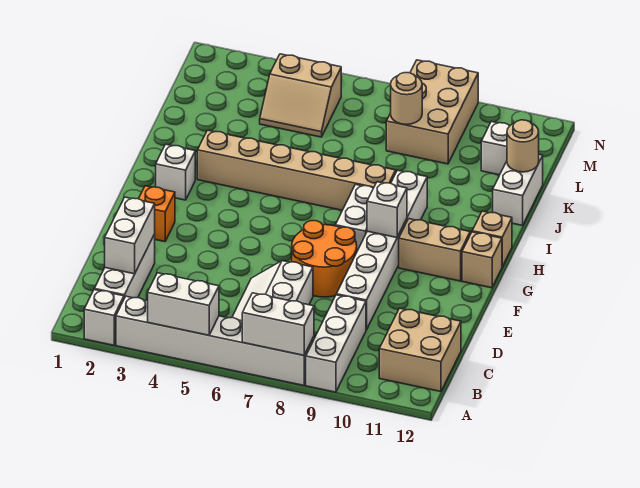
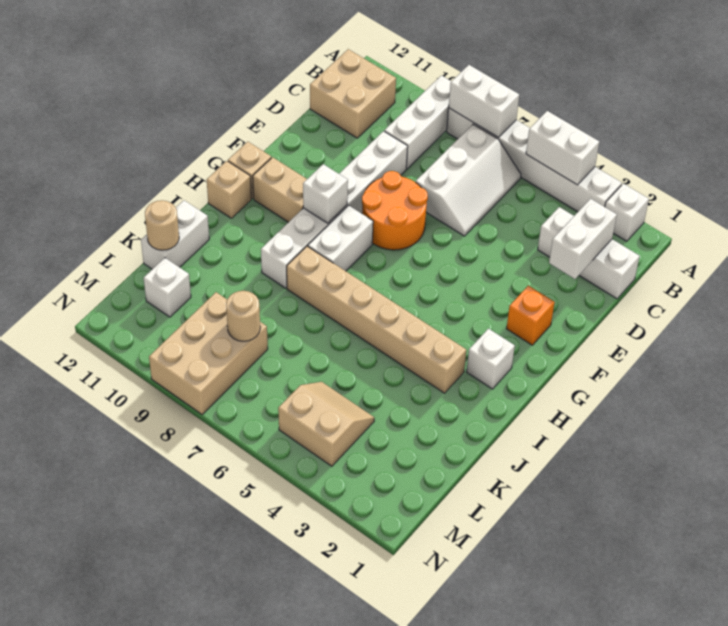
white 1x3 brick [94,234,155,298] -> white 1x3 brick turned to [538,207,640,299]

